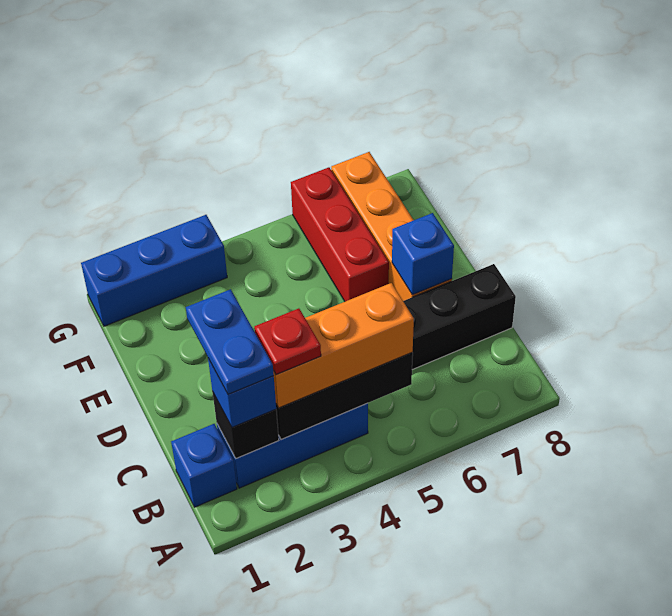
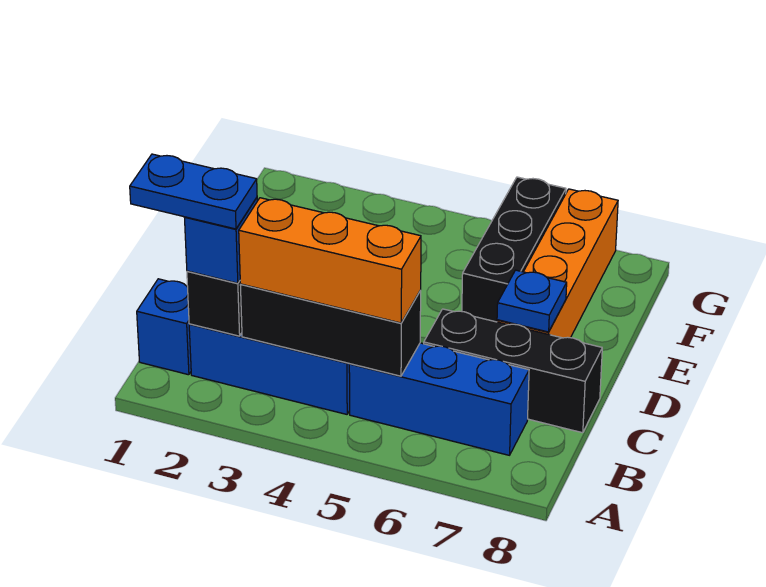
blue 1x2 plate [186,289,274,394] -> blue 1x2 plate turned to [130,154,257,229]
red 1x1 plate [254,308,321,375] -> none
blue 1x1 brick [392,213,454,295] -> blue 1x1 plate [497,270,567,332]
red 1x3 brick [291,167,389,301] -> black 1x3 brick [462,177,566,322]
blue 1x3 brick [81,215,227,326] -> blue 1x3 brick moved to [349,343,529,455]

